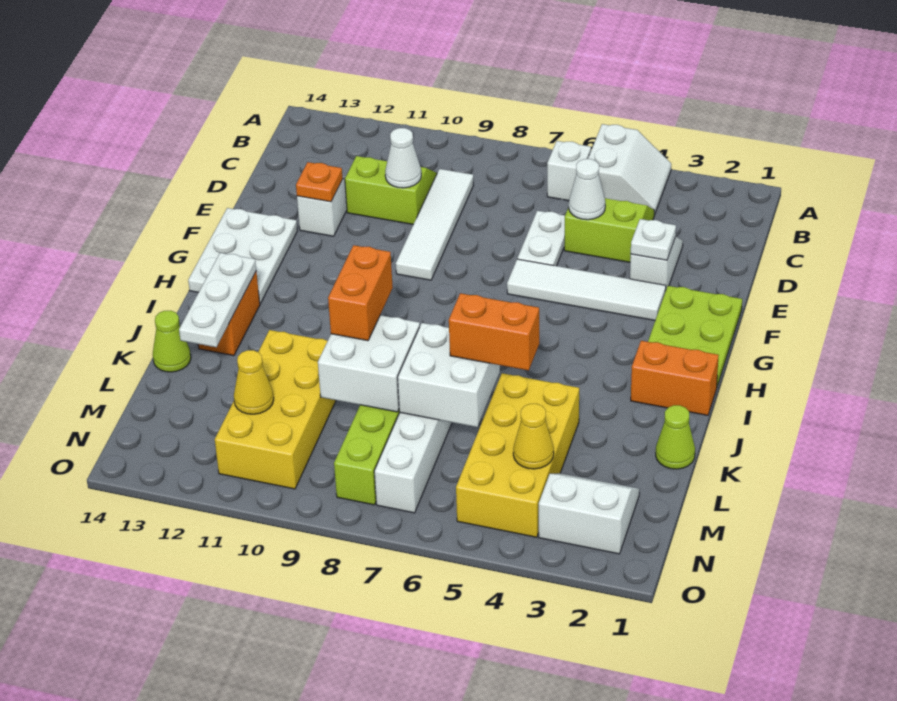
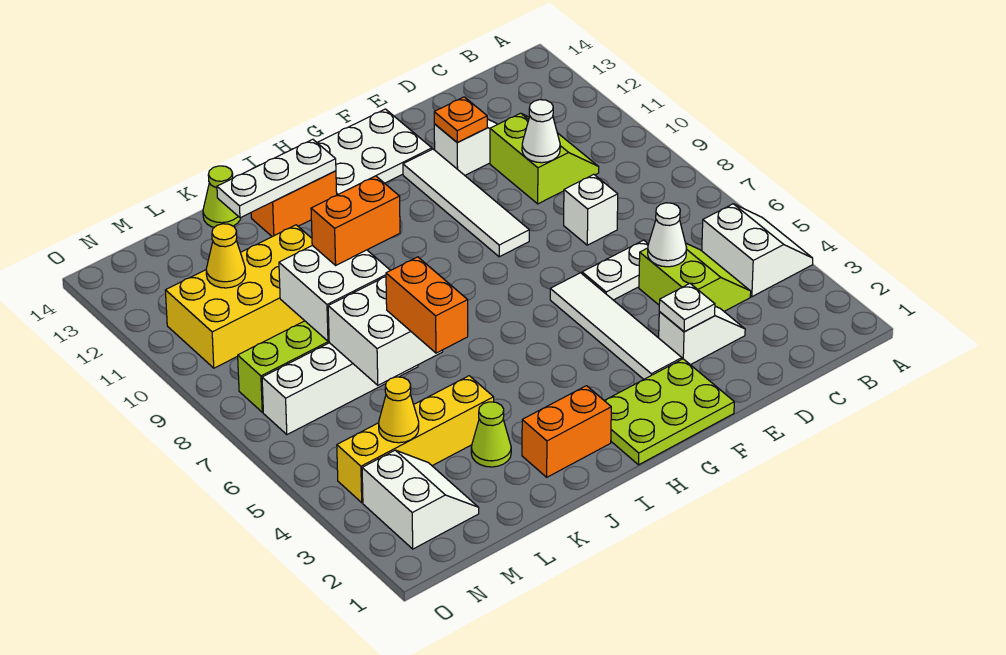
white 2x2 slope [588,124,671,215] -> white 2x2 slope turned to [702,204,813,297]
white 1x1 brick [547,141,591,201] -> white 1x1 brick moved to [564,174,618,245]
white 1x4 tile [396,169,473,280] -> white 1x4 tile turned to [403,149,529,257]
orange 1x2 brick [631,341,719,415] -> orange 1x2 brick turned to [522,386,611,477]
lime 1x1 cone [656,405,695,469] -> lime 1x1 cone moved to [471,402,511,467]
yellow 2x4 brick [456,373,579,537] -> yellow 1x4 brick [337,376,494,503]

